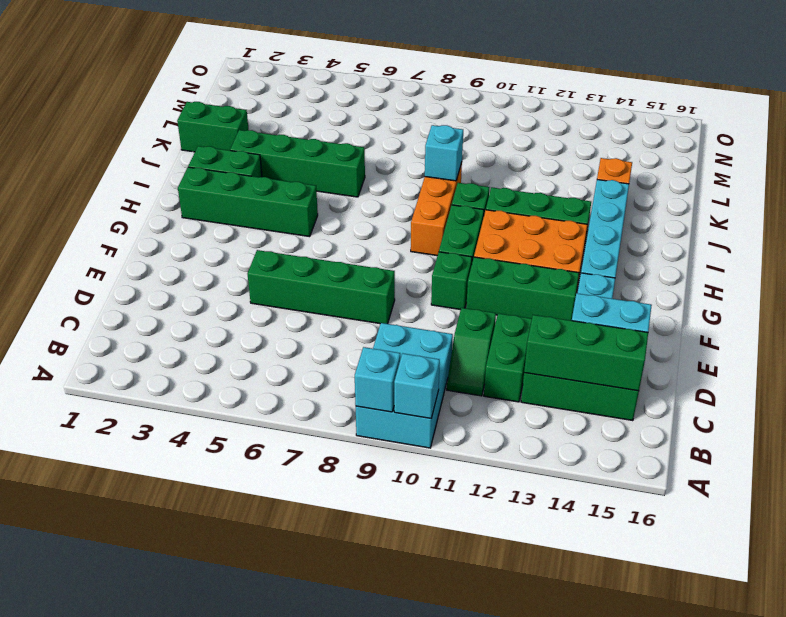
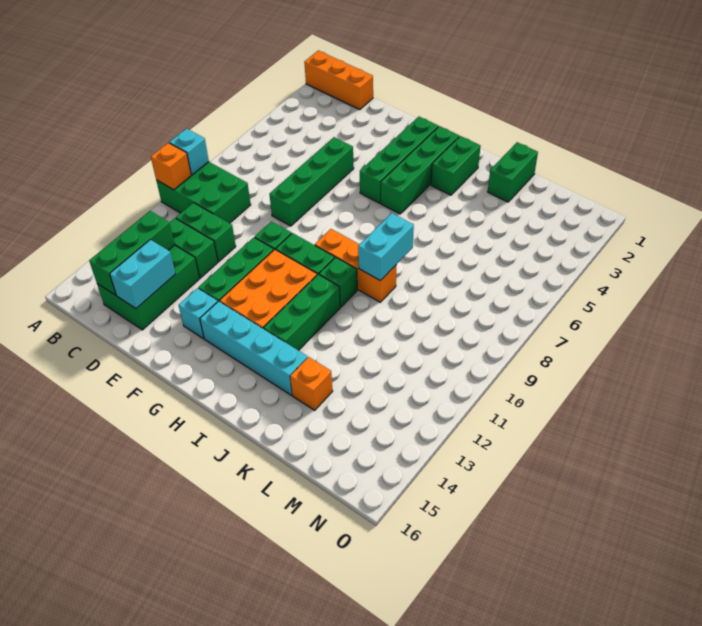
none -> orange 1x3 brick [304,50,373,110]
cyan 2x3 brick [356,323,453,448] -> green 2x3 brick [156,162,251,223]
cyan 1x1 brick [394,353,440,418] -> orange 1x1 brick [151,143,191,190]
green 1x2 slope [447,308,496,396] -> green 1x2 brick [176,203,236,262]
green 1x4 brick [230,130,365,197] -> green 1x4 brick moved to [360,117,438,203]
cyan 1x1 brick [425,125,463,181] -> cyan 1x2 brick [358,213,414,281]

